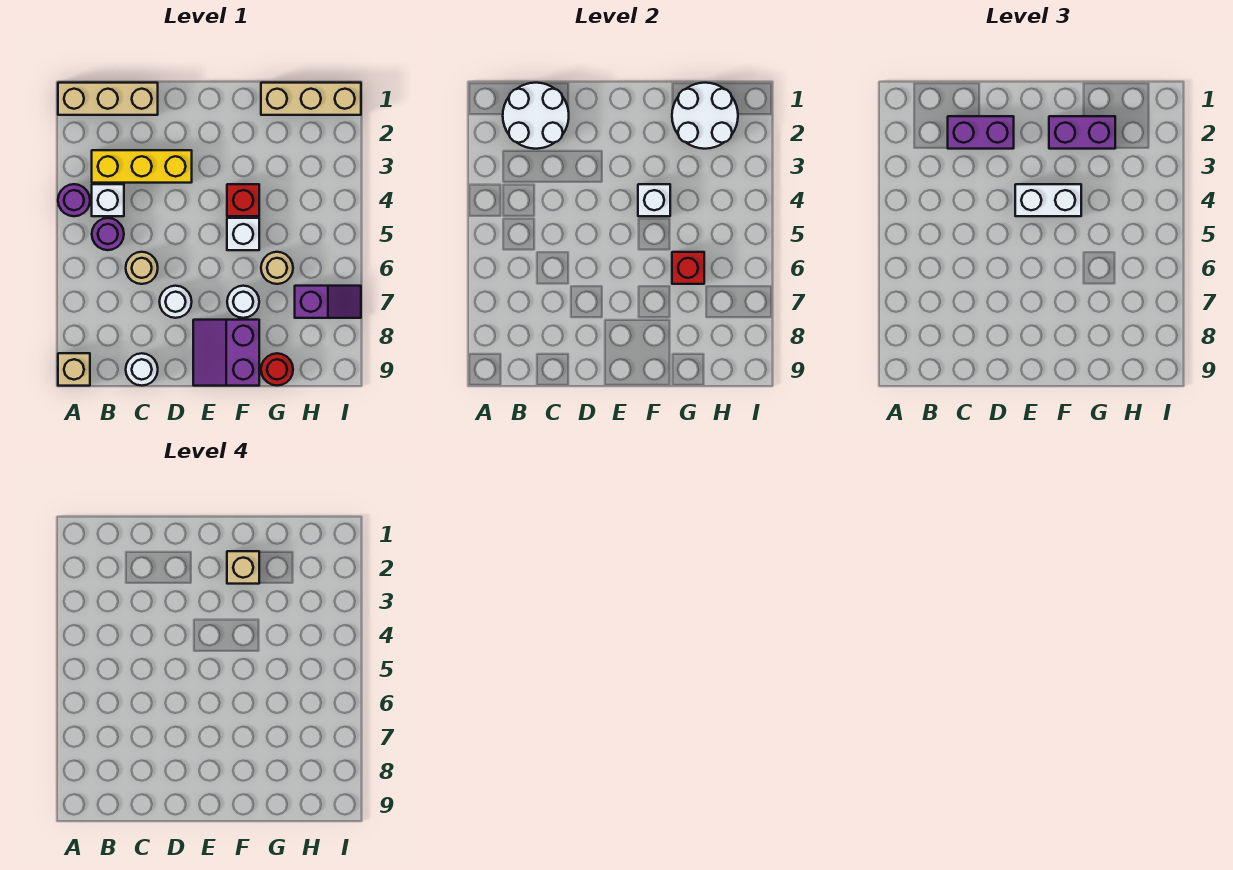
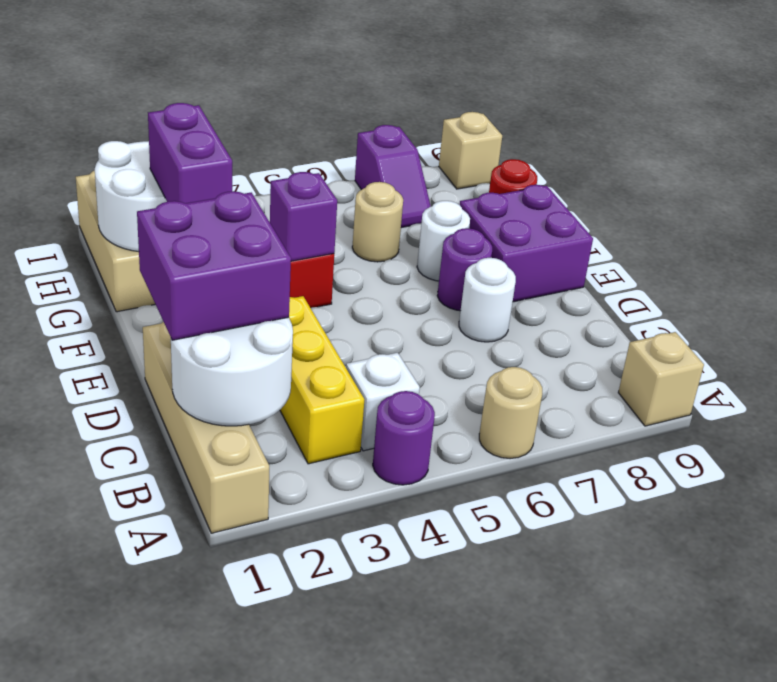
tan 1x3 brick [58,83,158,115] -> tan 1x4 brick [143,322,269,533]
purple 1x1 round brick [92,218,124,250] -> purple 1x1 round brick moved to [437,228,492,311]
purple 1x2 brick [948,116,1014,149] -> purple 2x2 brick [137,191,291,340]
tan 1x1 round brick [126,252,158,284] -> tan 1x1 round brick moved to [479,367,542,459]
white 1x1 round brick [126,353,158,386] -> none
white 1x2 brick [1015,184,1081,216] -> none
purple 2x2 slope [193,320,259,386] -> purple 2x2 brick [460,185,593,302]
tan 1x1 brick [227,551,259,584] -> tan 1x1 brick moved to [439,112,502,189]
white 1x1 brick [638,184,670,216] -> purple 1x1 brick [270,172,337,261]
white 1x1 brick [227,218,259,250] -> none
red 1x1 brick [672,252,704,284] -> none
purple 1x2 slope [295,286,361,318] -> purple 1x2 slope turned to [355,125,431,228]

